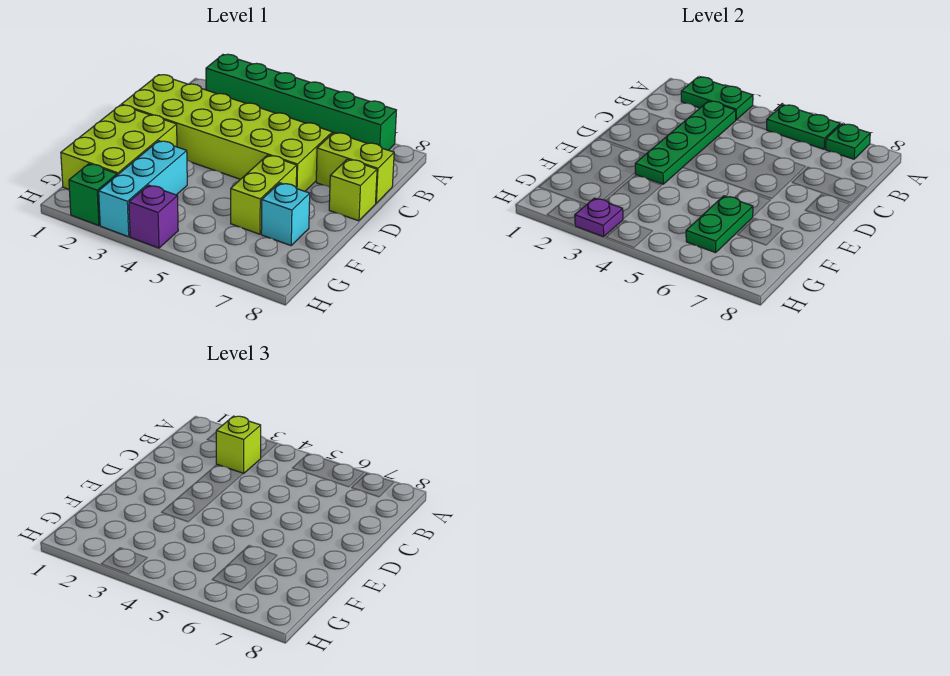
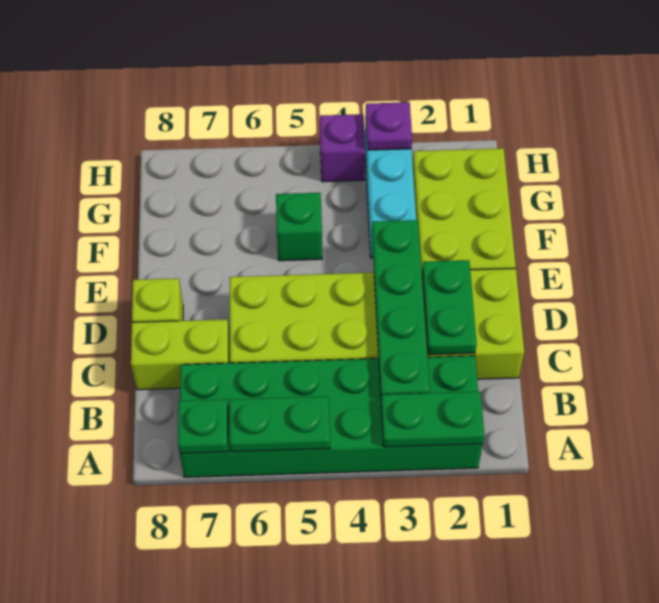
green 1x6 brick [206,54,396,150] -> green 2x6 brick [180,356,483,477]
lime 1x1 brick [216,416,261,474] -> none
lime 1x2 brick [231,155,297,234] -> none
green 1x2 plate [686,196,753,253] -> green 1x2 plate moved to [422,260,477,355]
cyan 1x1 brick [261,183,310,246] -> none
green 1x1 brick [69,164,117,226] -> green 1x1 brick moved to [276,193,322,261]

